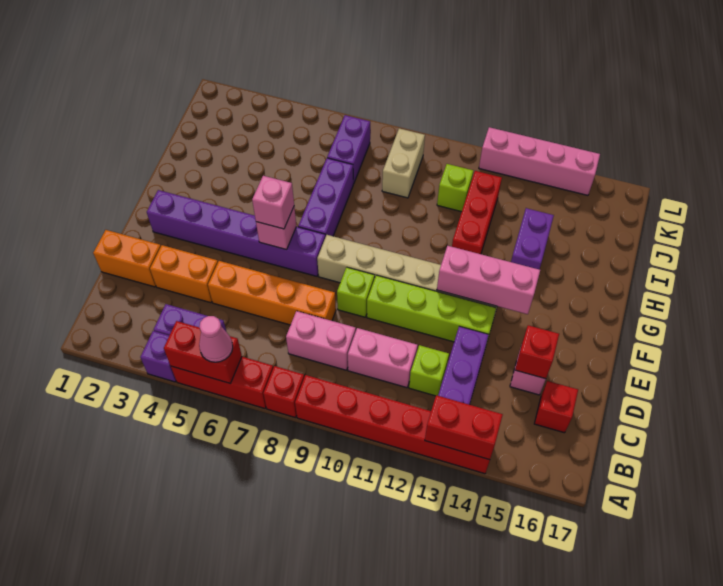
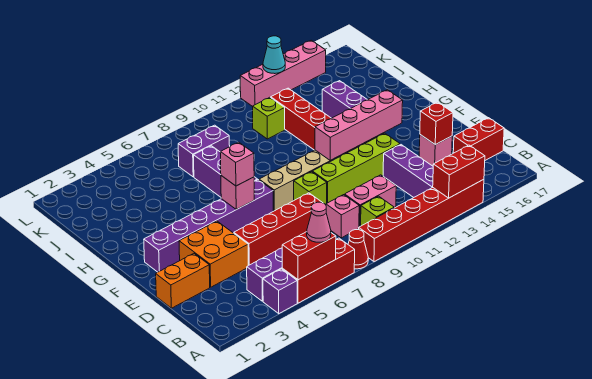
red 1x1 brick [263,366,304,418] -> red 1x1 cone [348,230,368,269]
pink 1x2 brick [286,311,356,370] -> pink 1x1 brick [326,195,359,238]
lime 1x1 brick [409,345,449,396] -> lime 1x1 brick moved to [361,196,394,226]
red 1x1 brick [534,381,578,433] -> red 1x2 brick [453,118,504,160]
orange 1x2 brick [150,245,218,303] -> orange 2x2 brick [179,221,248,287]
orange 1x4 brick [208,261,336,325] -> red 1x4 brick [234,193,322,266]
pink 1x3 brick [437,246,540,314] -> pink 1x4 brick [315,90,403,160]
purple 1x2 brick [327,115,370,184] -> purple 1x2 brick turned to [178,125,230,177]
tan 1x2 brick [382,128,425,198] -> none
none -> cyan 1x1 cone [263,36,285,74]

